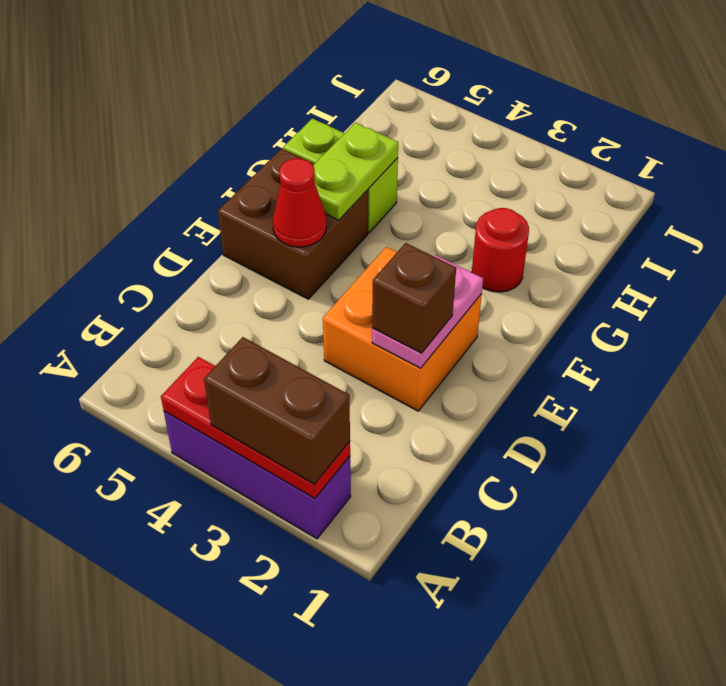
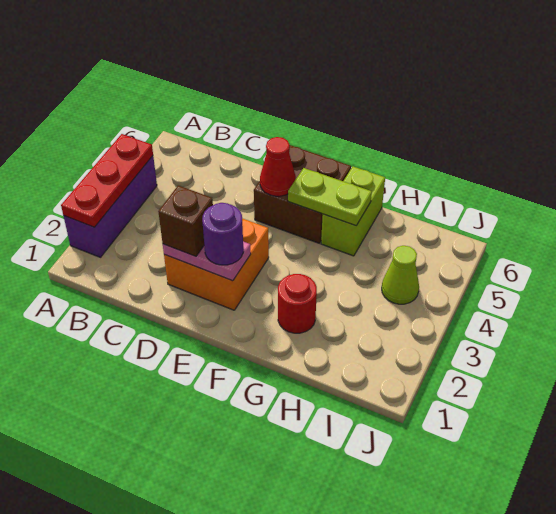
brown 1x2 brick [204,337,350,484] -> none
none -> purple 1x1 round brick [202,203,243,265]
none -> lime 1x1 cone [382,246,419,304]

